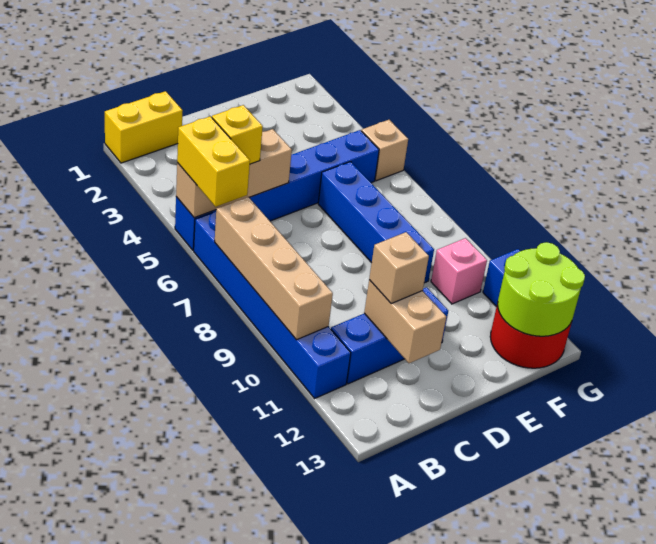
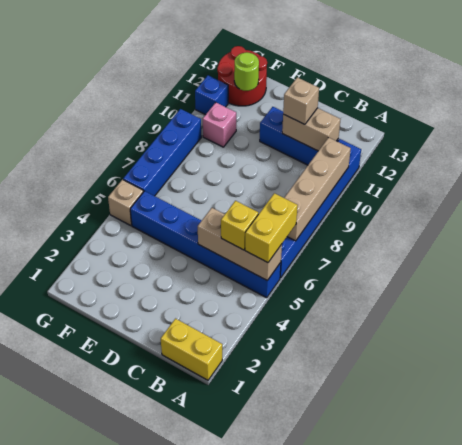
tan 1x2 brick [364,280,446,363] -> tan 1x2 brick turned to [282,108,341,151]
blue 1x4 brick [318,162,434,283] -> blue 1x4 brick moved to [123,109,201,196]
lime 2x2 round brick [498,242,585,336] -> lime 1x1 round brick [234,52,259,91]

